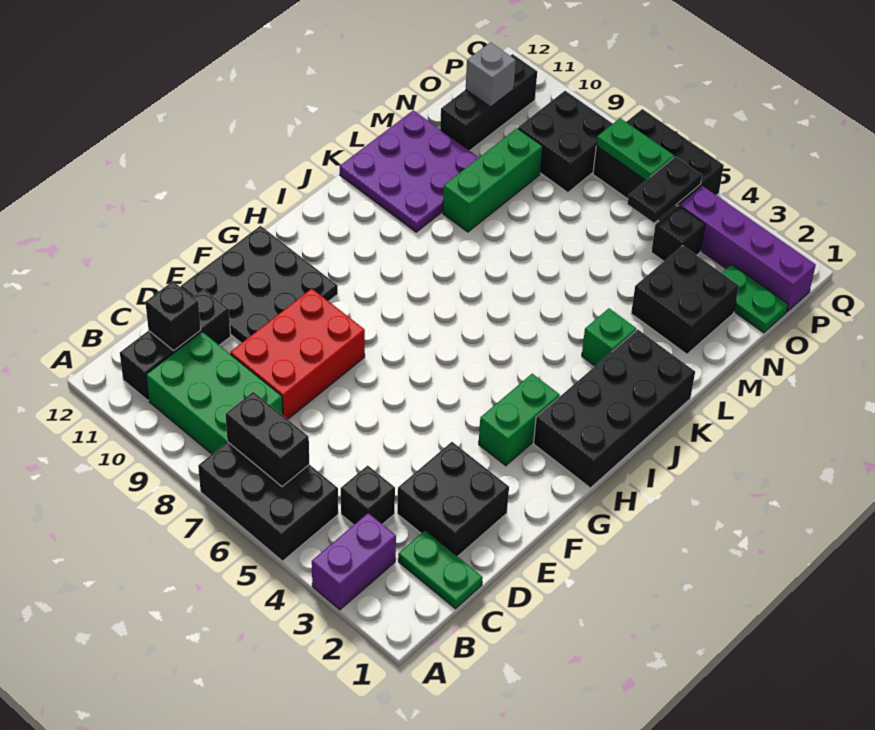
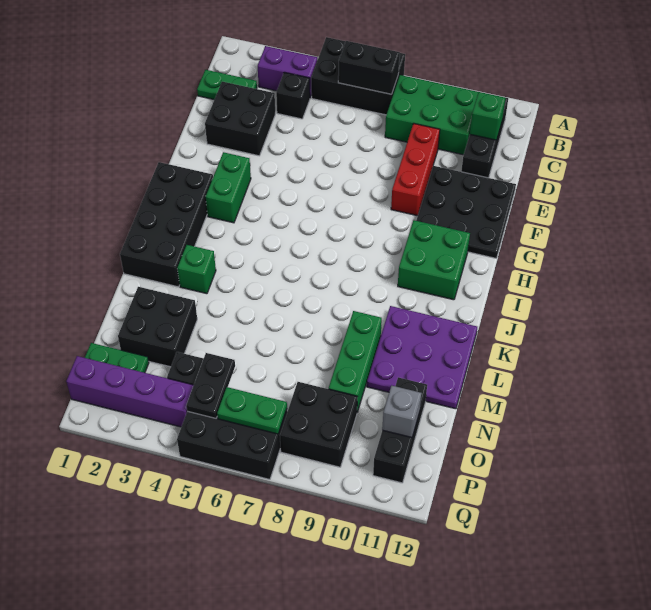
purple 1x2 brick [312,513,396,610] -> purple 1x2 brick turned to [258,46,317,97]
black 1x1 brick [145,281,201,351] -> green 1x1 brick [470,92,505,140]
red 2x3 brick [230,288,365,419] -> red 1x3 brick [391,124,440,216]
none -> green 2x2 brick [398,220,470,300]

